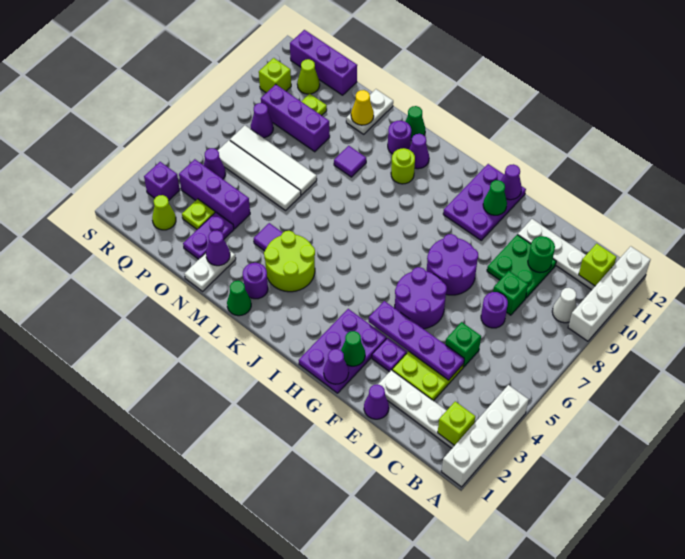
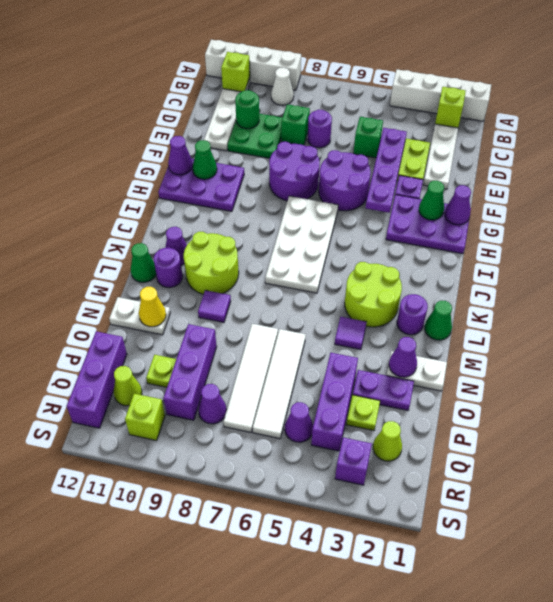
purple 1x1 cone [364,384,389,419] -> none
none -> white 2x4 plate [265,196,338,293]
lime 1x1 round brick [391,148,415,184] -> lime 2x2 round brick [184,232,239,294]

